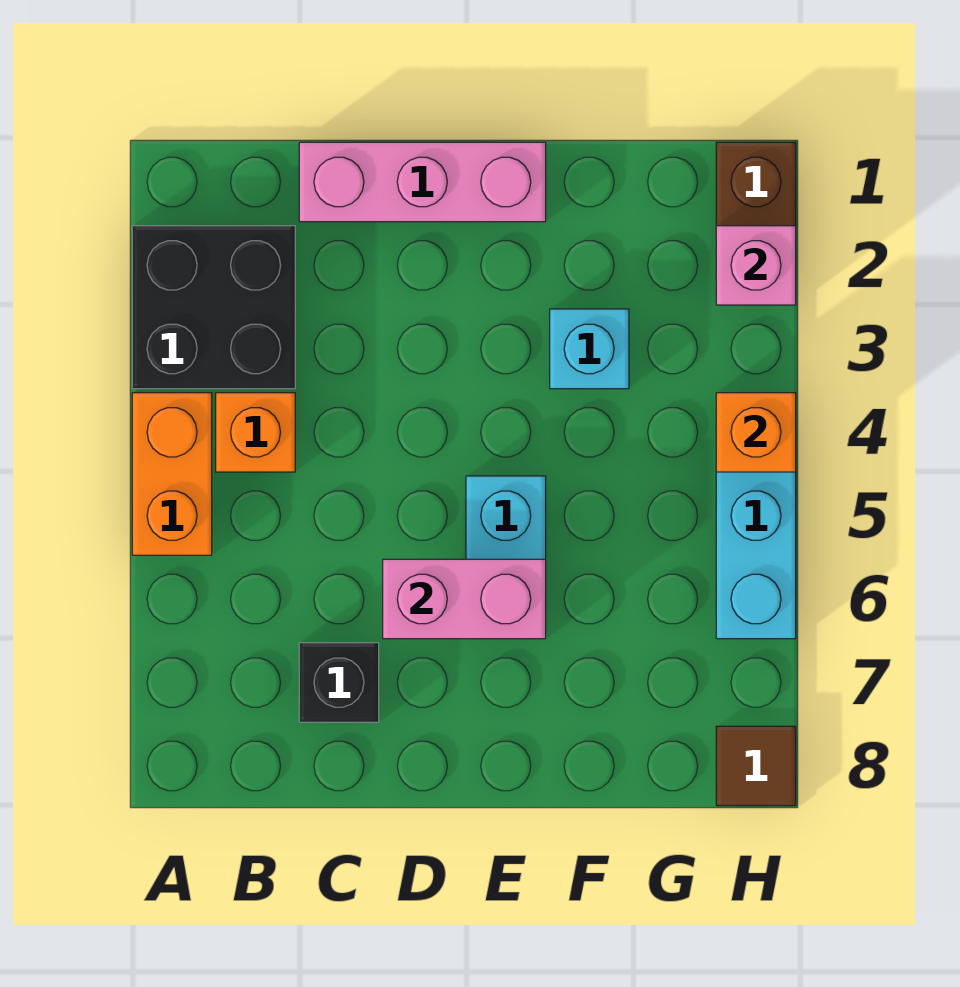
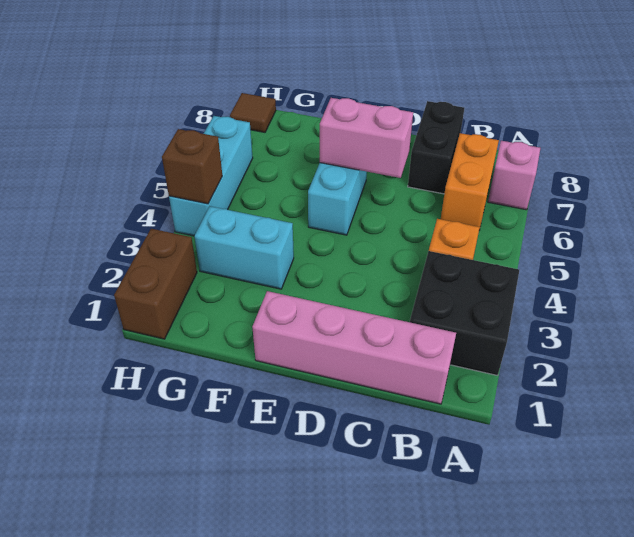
orange 1x2 brick [132,393,212,555] -> orange 1x2 brick moved to [441,133,499,230]
pink 1x3 brick [299,142,546,222] -> pink 1x4 brick [252,291,456,404]
black 1x1 brick [299,643,379,722] -> black 1x2 brick [408,101,464,194]
cyan 1x1 brick [550,309,629,389] -> cyan 1x2 brick [194,206,294,289]
pink 1x1 brick [716,226,796,305] -> pink 1x1 brick moved to [488,141,540,210]
orange 1x1 brick [716,393,796,472] -> brown 1x1 brick [162,129,222,204]

